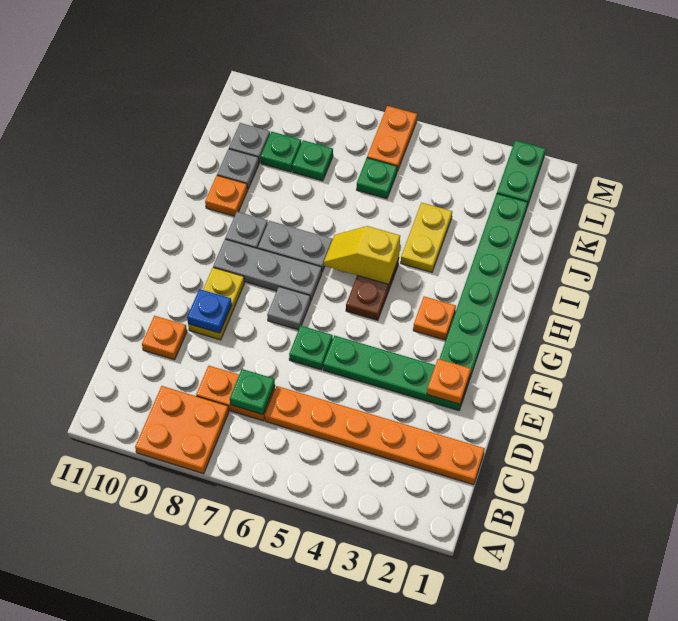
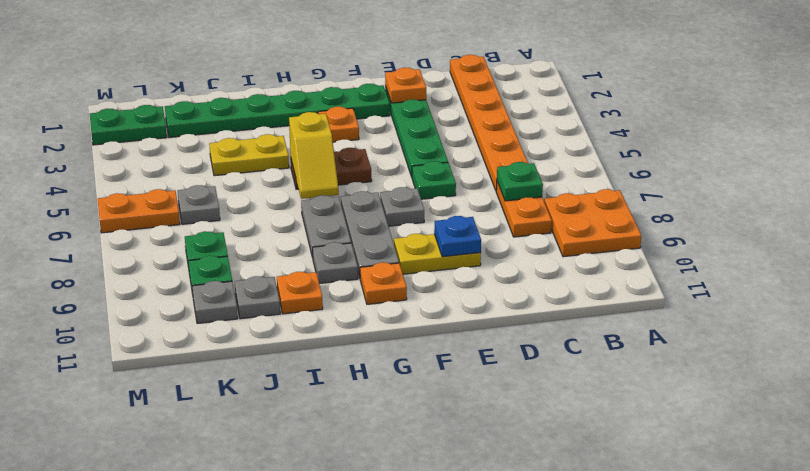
orange 1x1 plate [142,316,187,360] -> orange 1x1 plate moved to [360,262,407,304]
green 1x1 plate [356,158,397,199] -> grey 1x1 plate [178,185,220,224]

